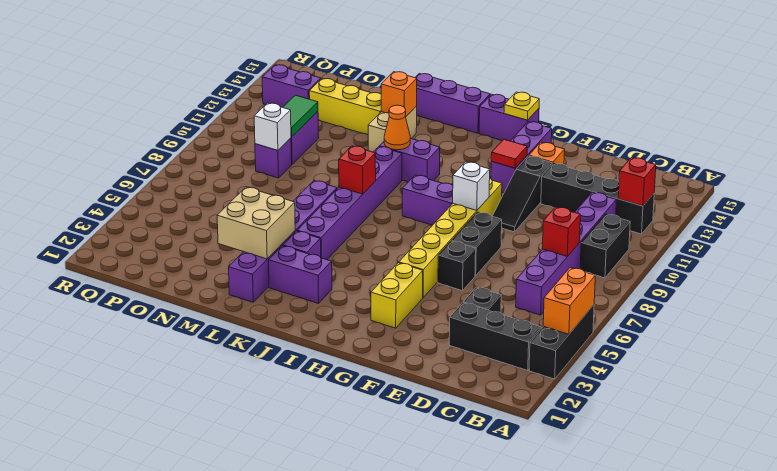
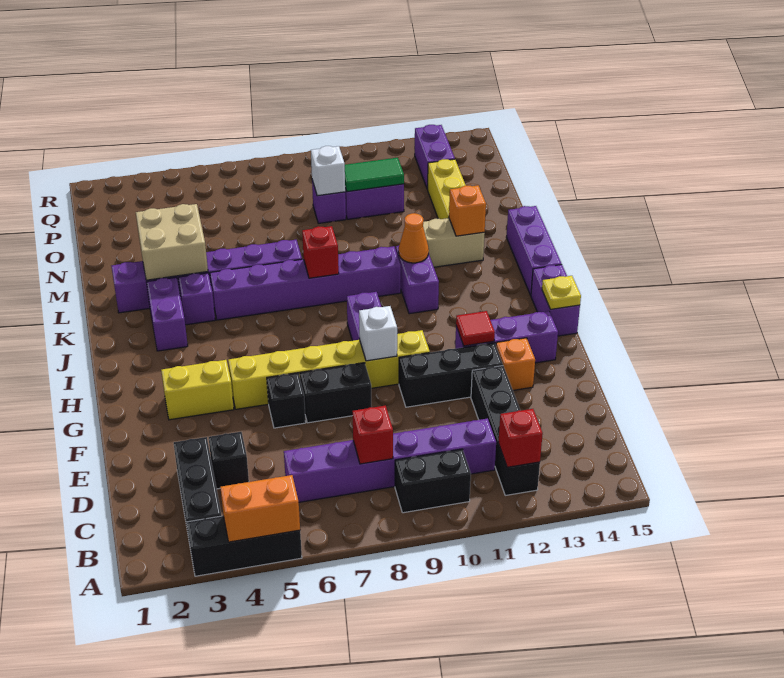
black 1x3 slope [492,156,552,232] -> black 1x3 brick [399,343,503,407]

